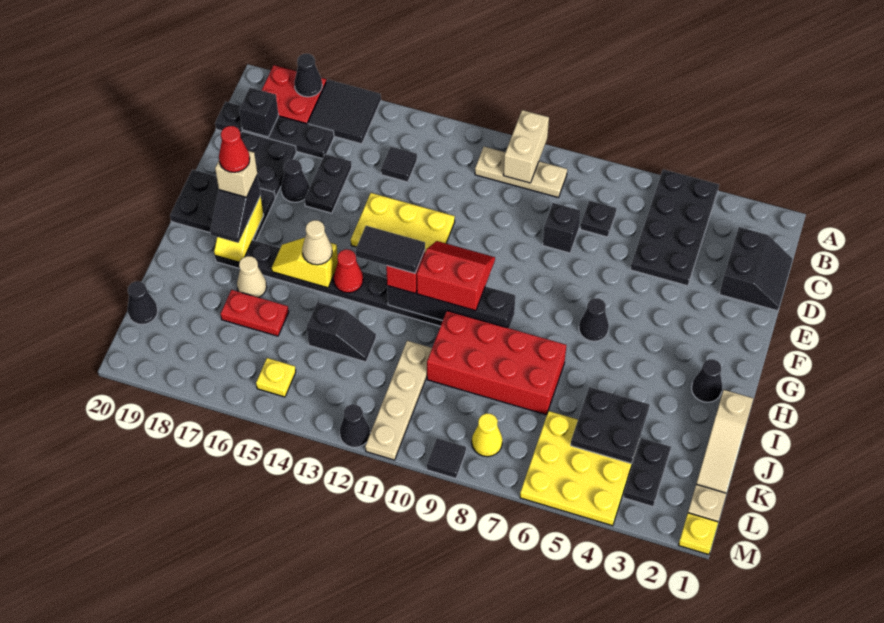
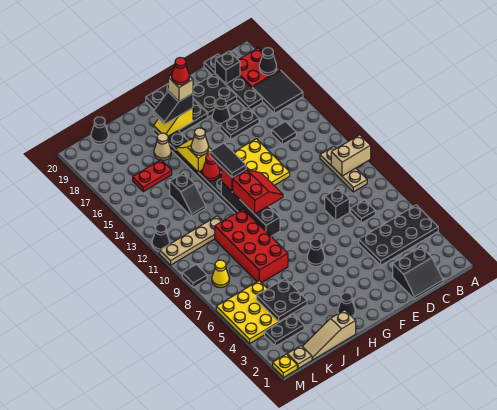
red 1x2 plate [221,290,289,336] -> red 1x2 plate turned to [133,160,172,192]
yellow 1x1 plate [256,358,296,397] -> none

